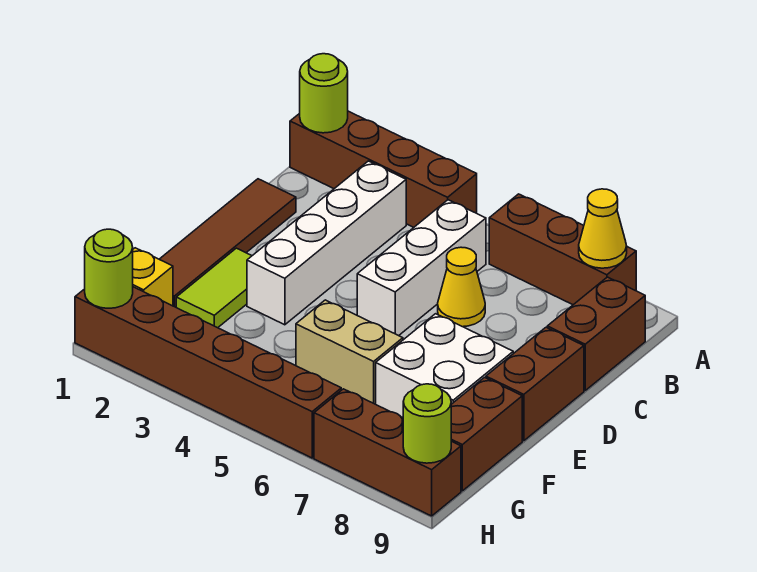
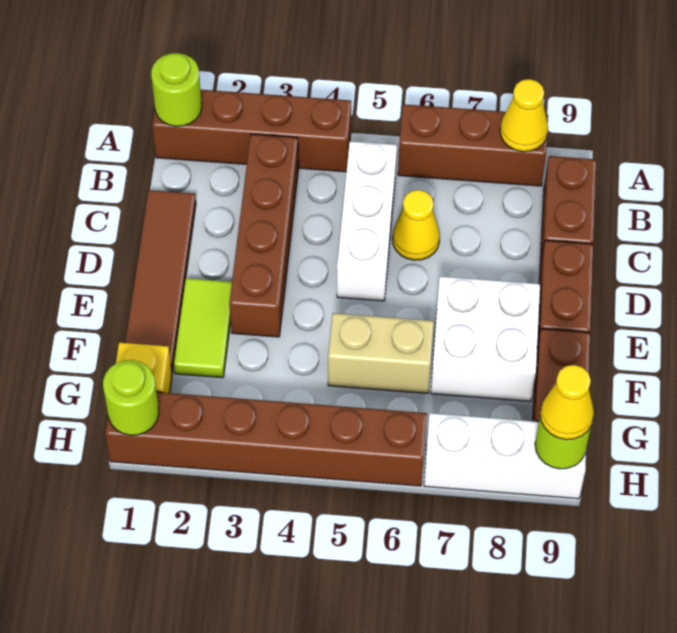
white 1x4 brick [247,161,406,325] -> brown 1x4 brick [229,134,298,337]
brown 1x3 brick [314,389,461,516] -> white 1x3 brick [424,413,586,499]
none -> yellow 1x1 cone [540,365,594,440]

